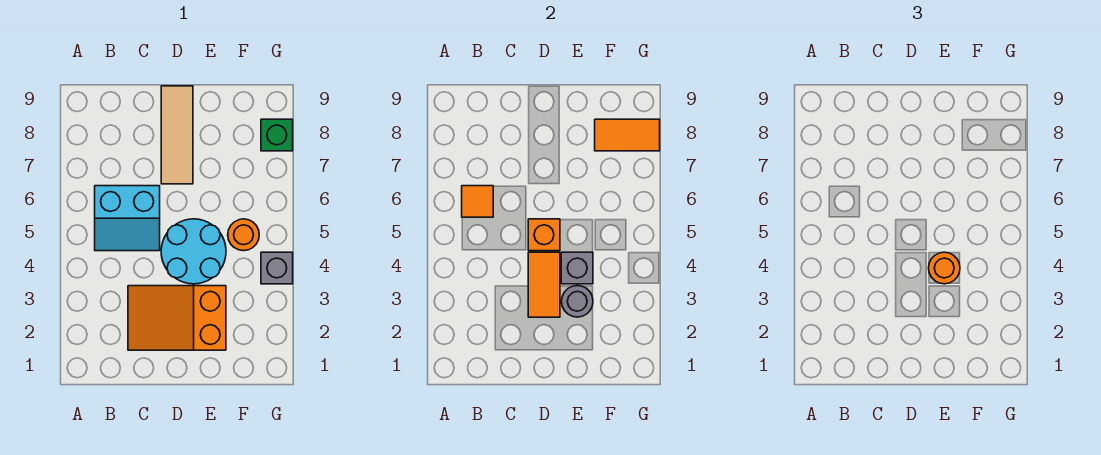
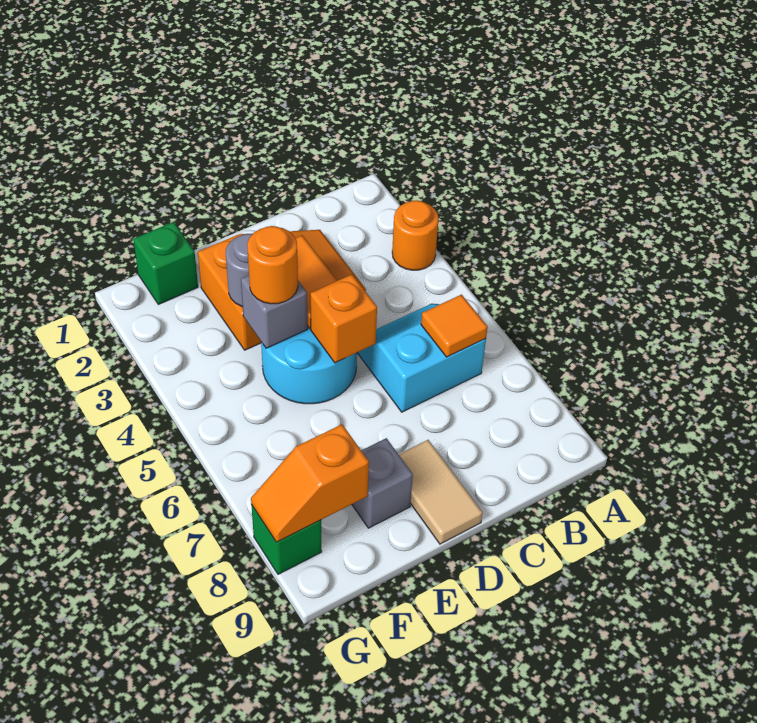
tan 1x3 tile [161,86,193,184] -> tan 1x2 tile [399,440,483,544]
none -> green 1x1 brick [133,222,198,305]
orange 1x1 round brick [228,219,259,251] -> orange 1x1 round brick moved to [392,200,439,270]
orange 1x2 tile [595,119,660,151] -> orange 1x2 slope [251,424,369,542]
grey 1x1 brick [261,252,293,284] -> grey 1x1 brick moved to [352,438,413,528]

